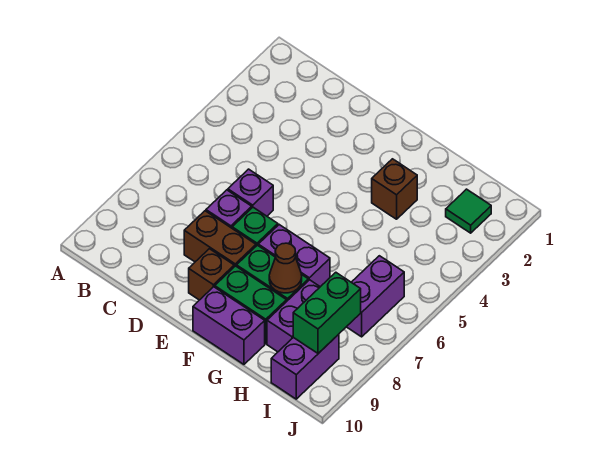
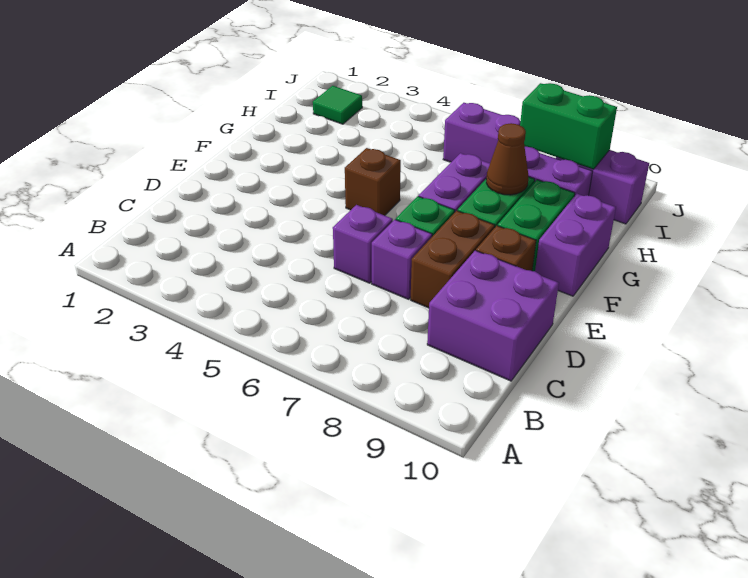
none -> purple 2x2 brick [427,251,559,381]
brown 1x1 brick [372,159,417,219] -> brown 1x1 brick moved to [345,148,401,215]

